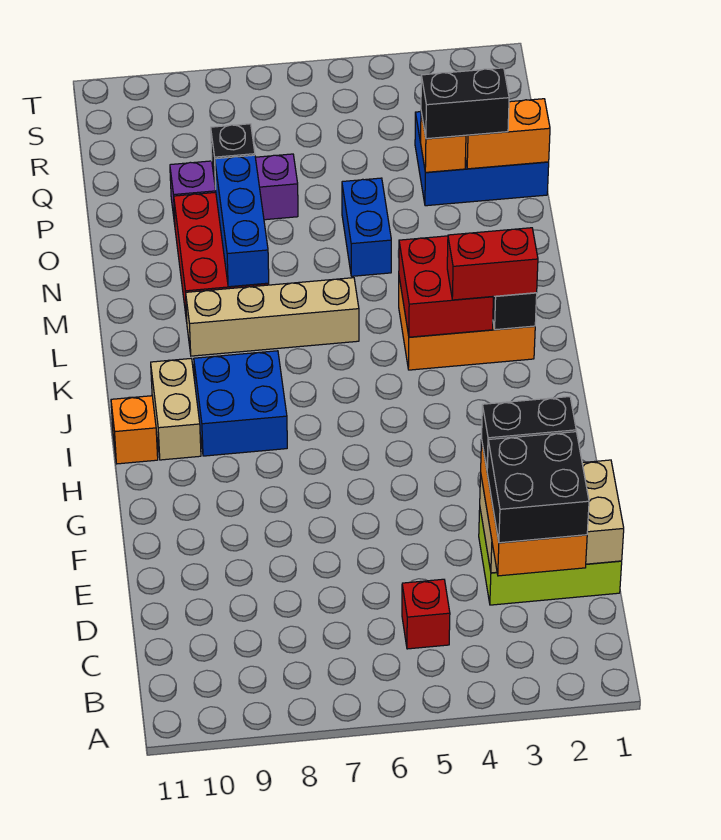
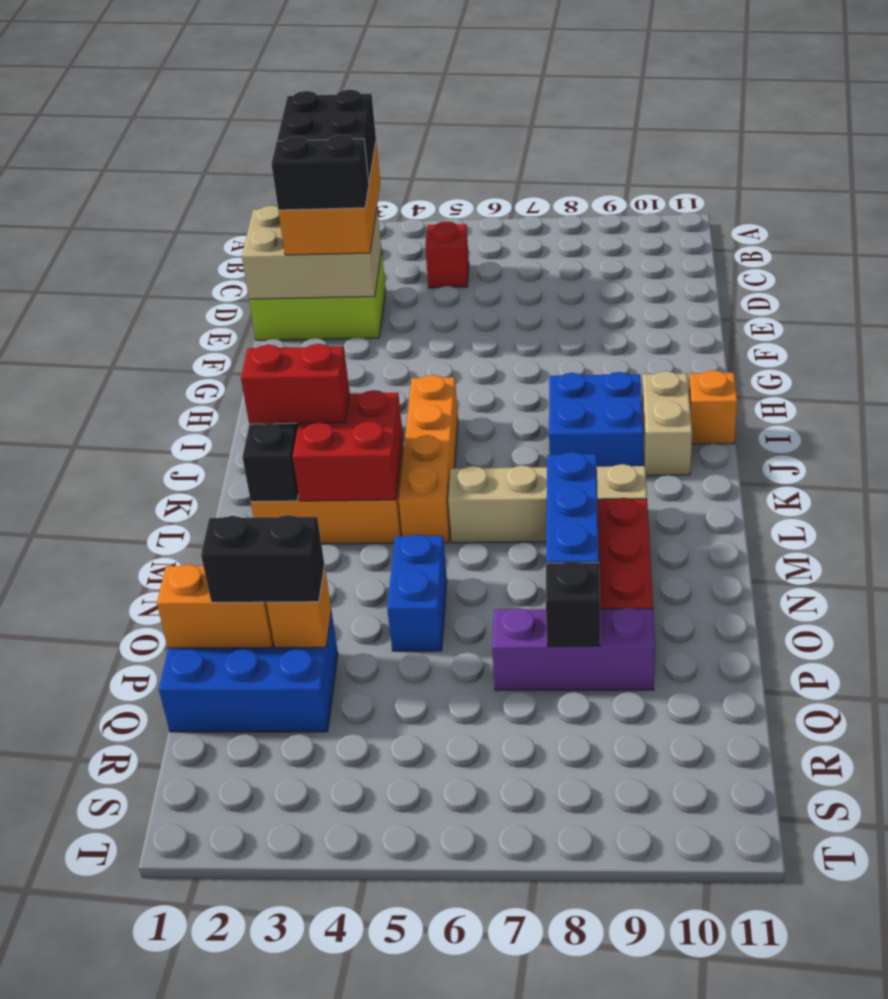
none -> orange 1x4 brick [399,375,458,543]

